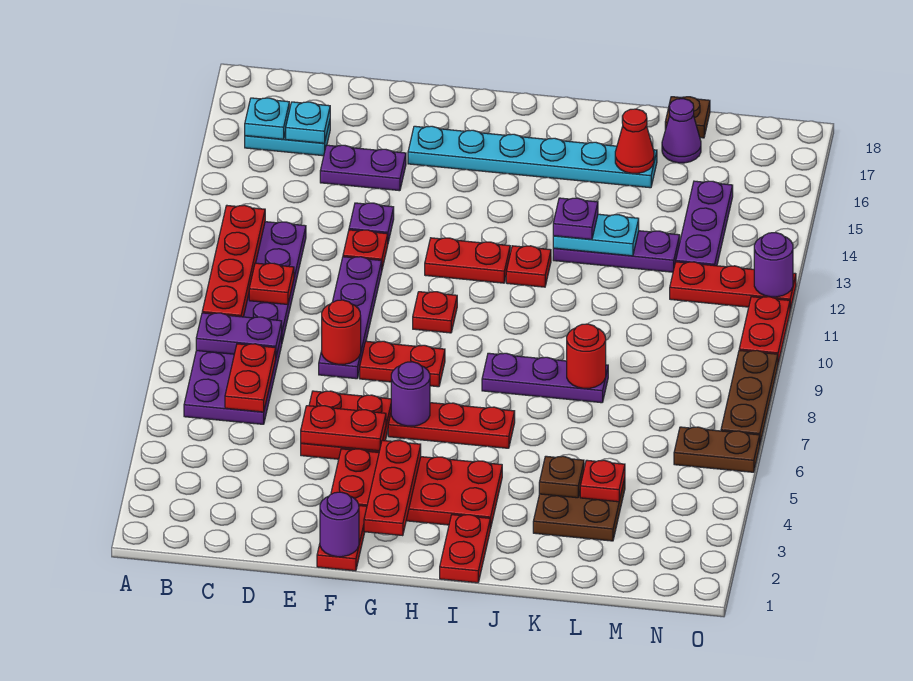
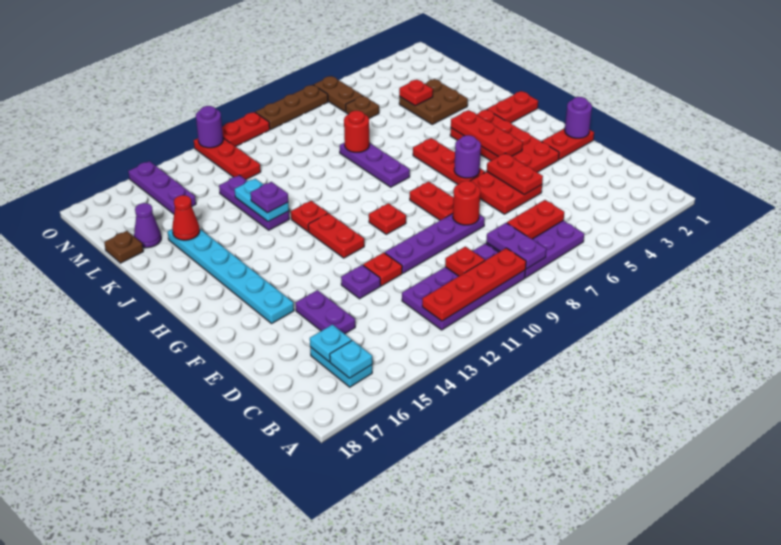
red 1x3 plate [364,440,421,536] -> red 1x3 plate turned to [451,110,523,157]
brown 1x1 plate [539,456,584,498] -> brown 1x1 plate moved to [346,96,379,118]
purple 1x3 plate [676,181,733,266] -> purple 1x3 plate turned to [128,161,196,214]

